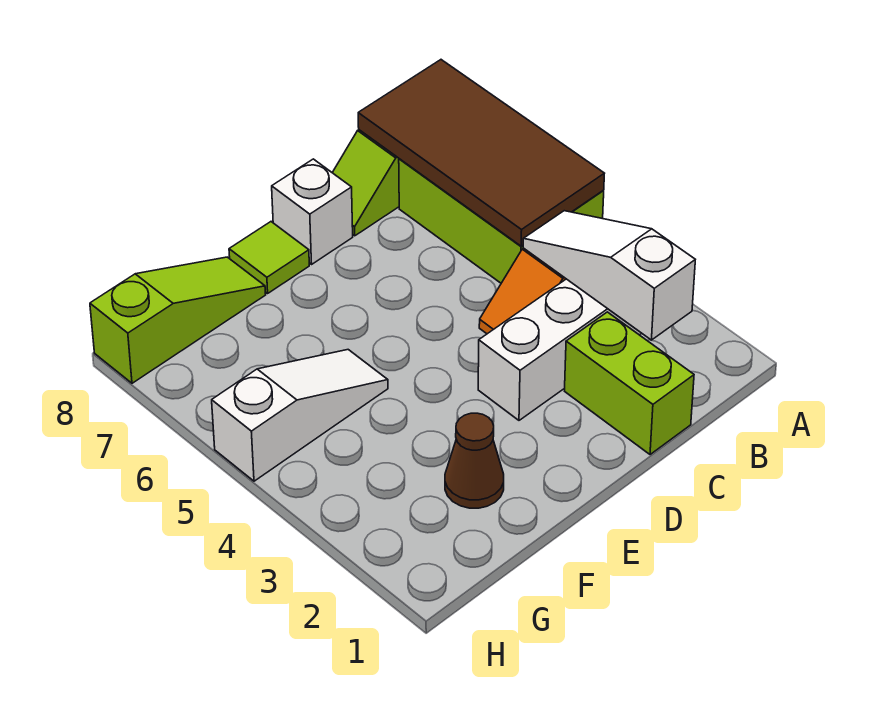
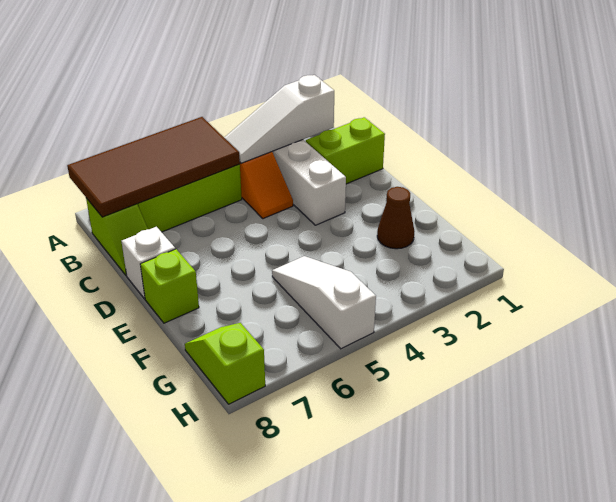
lime 1x1 tile [229,222,309,293] -> lime 1x1 brick [140,249,199,323]
lime 1x3 slope [90,257,266,383] -> lime 1x2 slope [185,323,265,404]

